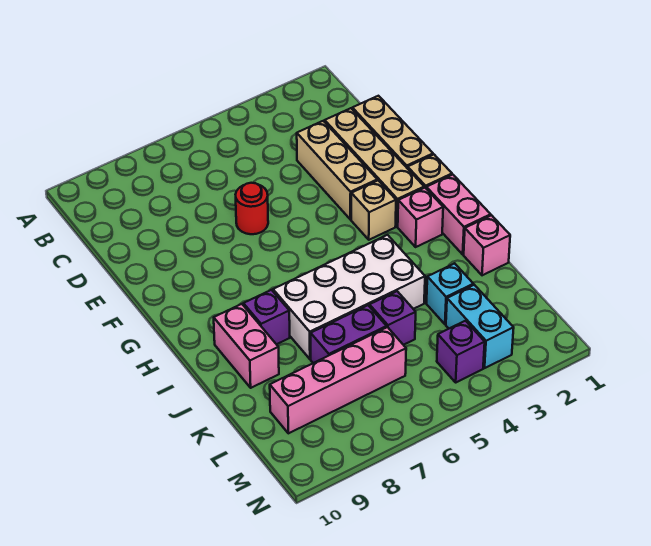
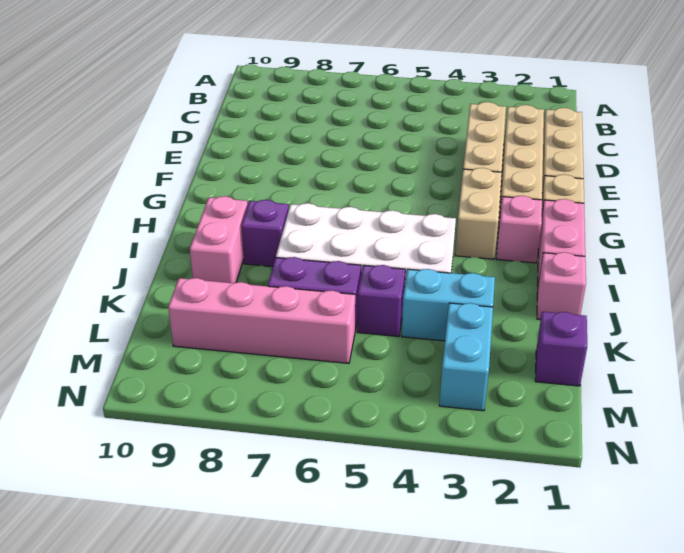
red 1x1 round brick [236,183,268,234] -> none
tan 1x1 brick [351,181,396,240] -> tan 1x2 brick [455,168,502,259]
cyan 1x1 brick [427,263,473,324] -> cyan 1x2 brick [402,269,495,341]
purple 1x1 brick [437,321,485,382] -> purple 1x1 brick moved to [535,312,587,386]

